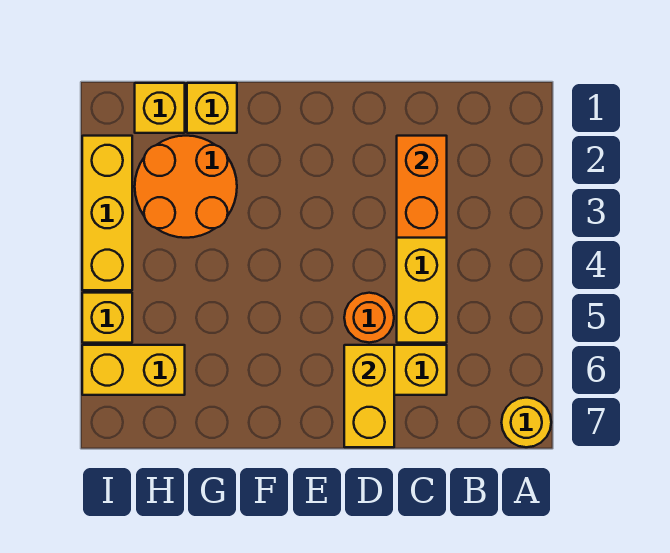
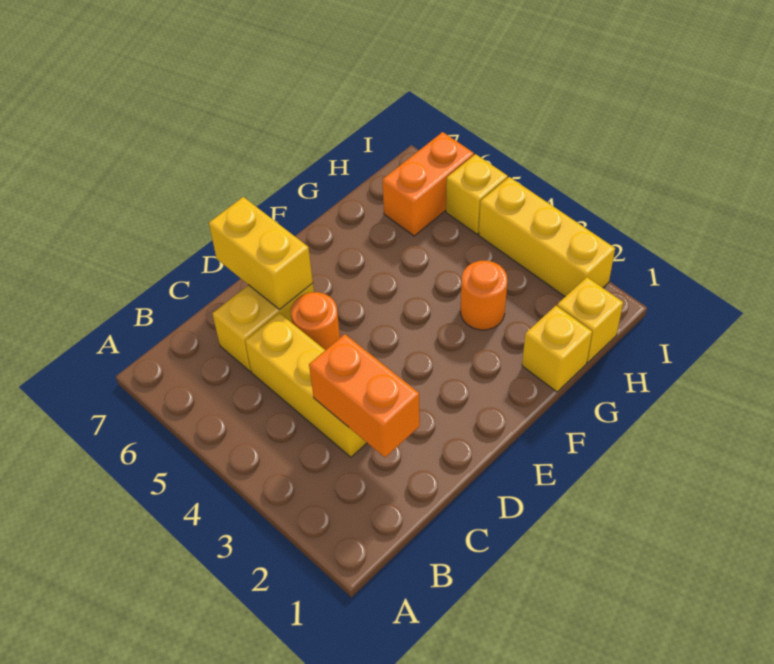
yellow 1x1 round brick [502,398,551,447] -> none
orange 2x2 round brick [135,136,237,238] -> orange 1x1 round brick [461,261,507,330]
yellow 1x2 brick [82,345,185,395] -> orange 1x2 brick [383,132,474,236]

